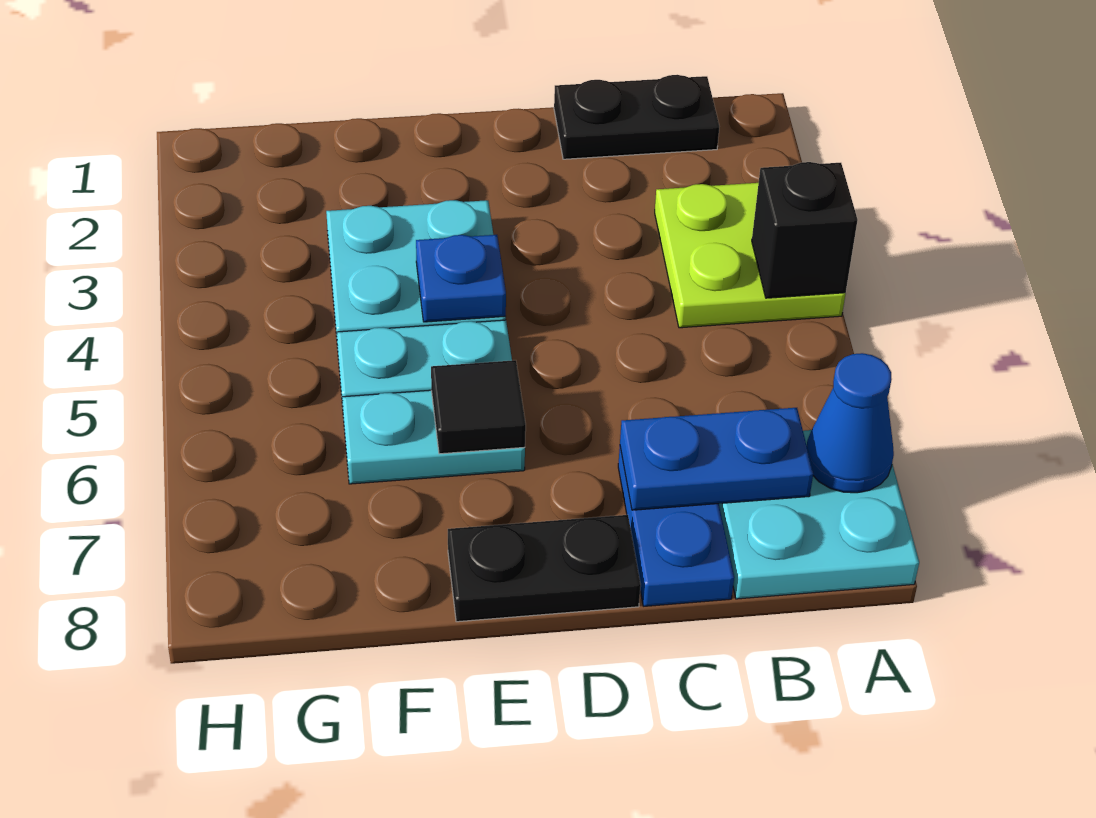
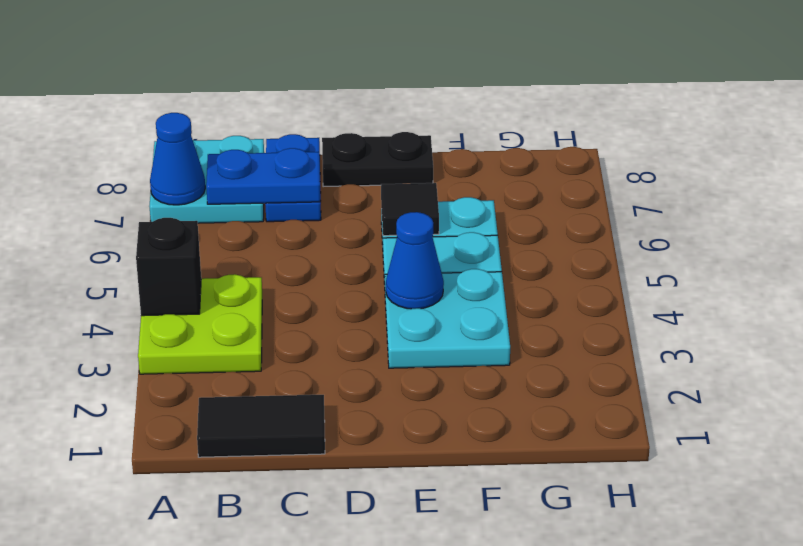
black 1x2 plate [554,75,719,159] -> black 1x2 tile [197,395,325,457]
blue 1x1 plate [416,235,506,322] -> blue 1x1 cone [386,212,444,309]

